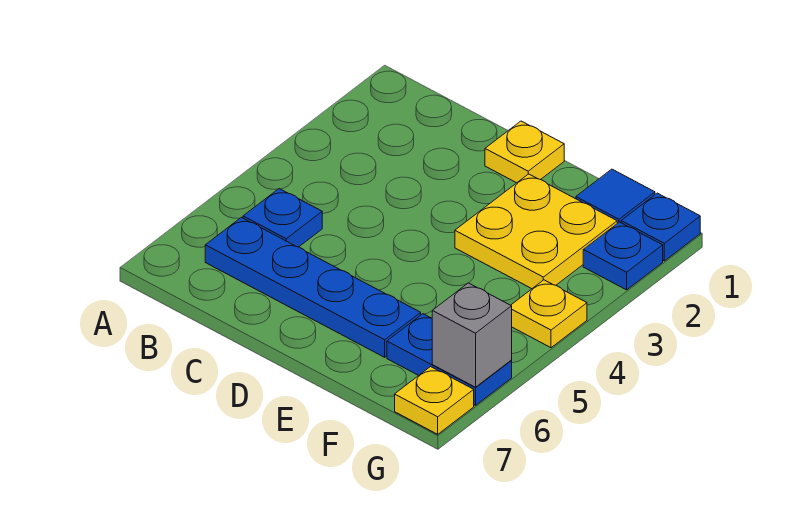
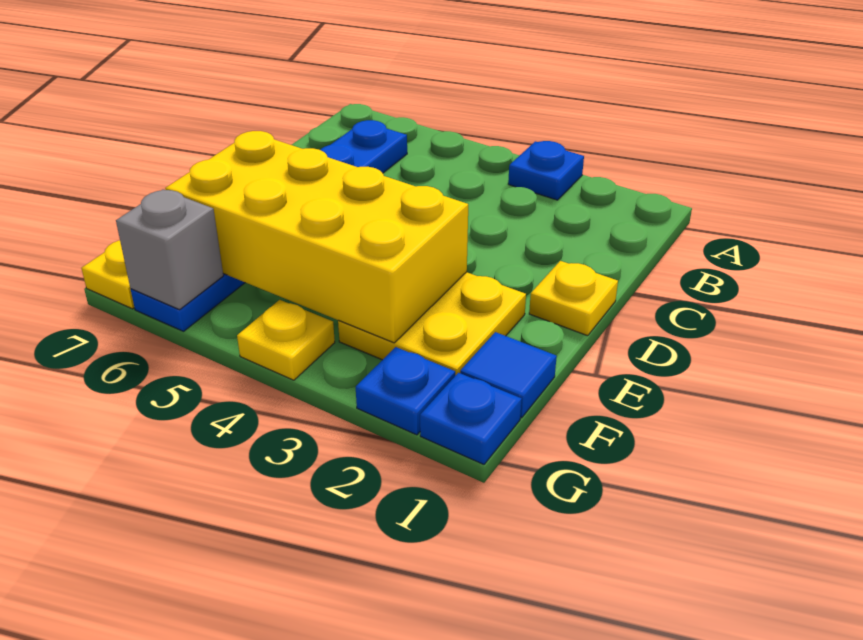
blue 1x1 plate [243,189,322,247] -> blue 1x1 plate moved to [508,141,584,200]
none -> yellow 2x4 brick [165,131,468,343]

